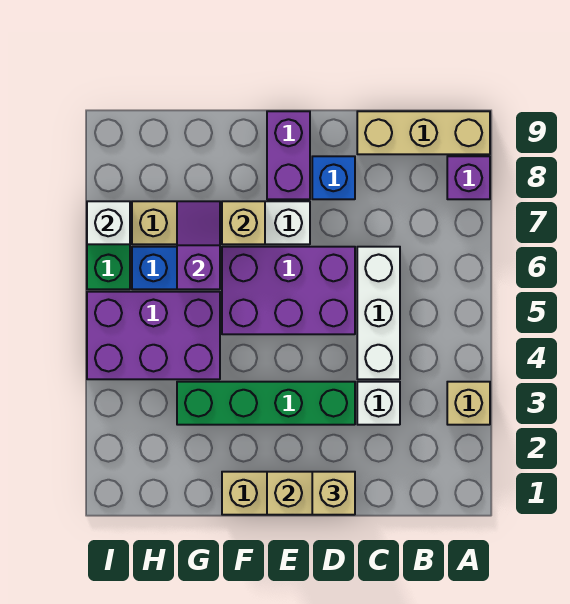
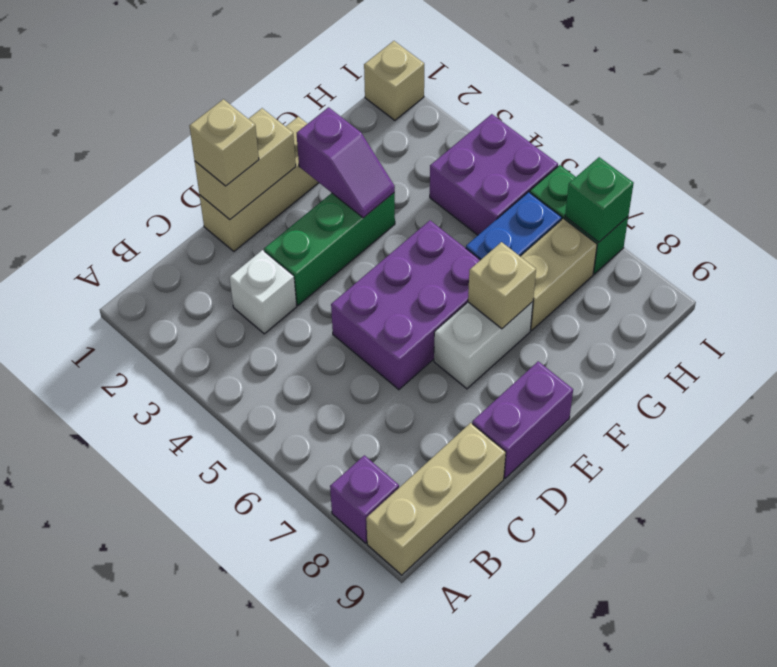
tan 1x1 brick [447,382,490,425] -> tan 1x1 brick moved to [364,41,424,120]
white 1x3 brick [357,247,400,379] -> none
green 1x4 brick [177,382,355,425] -> green 1x3 brick [264,193,395,305]
blue 1x1 brick [312,156,355,199] -> none
purple 1x2 brick [267,111,310,199] -> purple 1x2 brick turned to [472,361,573,478]
purple 2x3 brick [87,292,220,379] -> purple 2x2 brick [430,114,558,235]
purple 1x2 slope [177,201,220,289] -> purple 1x2 slope moved to [297,107,395,218]
white 1x1 brick [87,201,130,244] -> green 1x1 brick [565,157,634,242]

